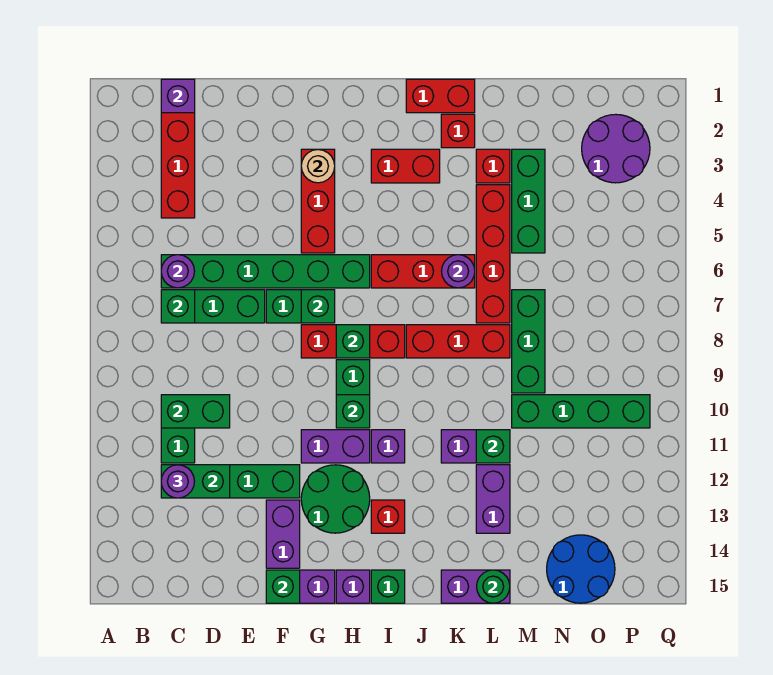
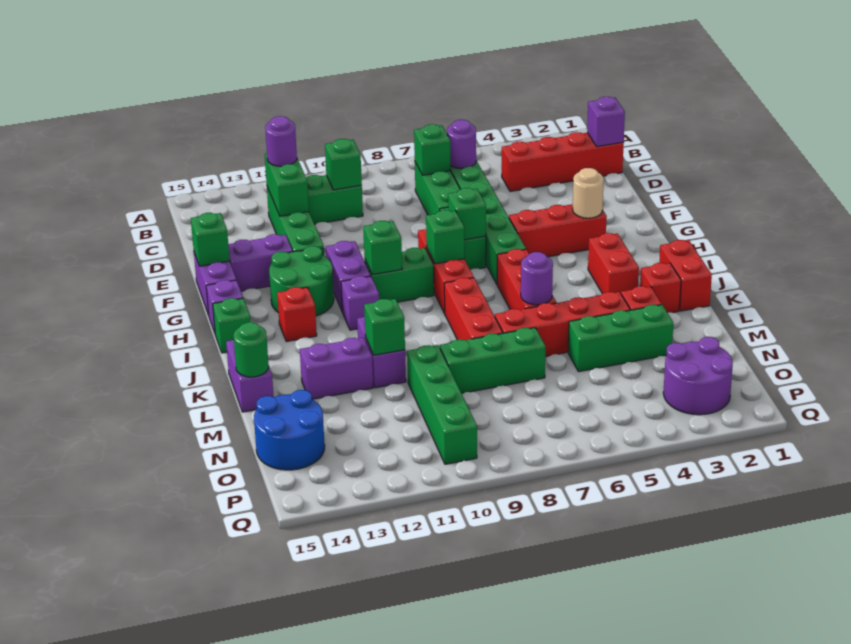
green 1x2 brick [161,395,230,428] -> green 1x1 brick [325,139,362,190]

